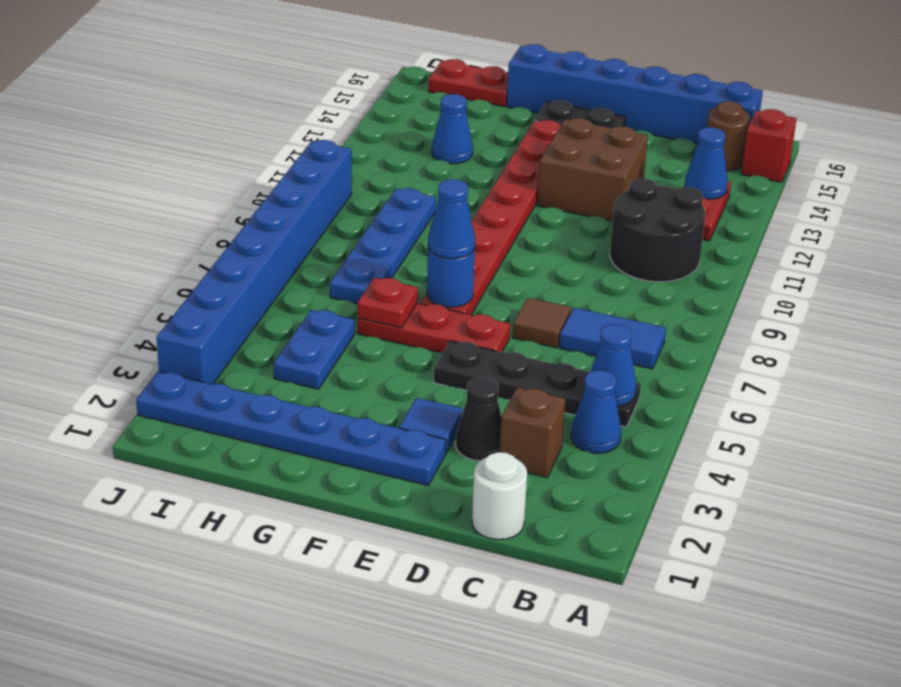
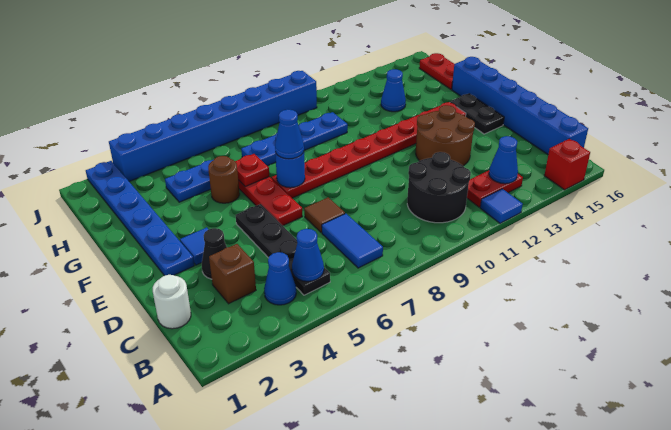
none -> blue 1x1 tile [480,189,523,223]
brown 1x1 round brick [707,101,750,171] -> brown 1x1 round brick moved to [208,156,240,203]
brown 2x2 brick [537,118,648,221] -> brown 2x2 round brick [416,105,475,166]

